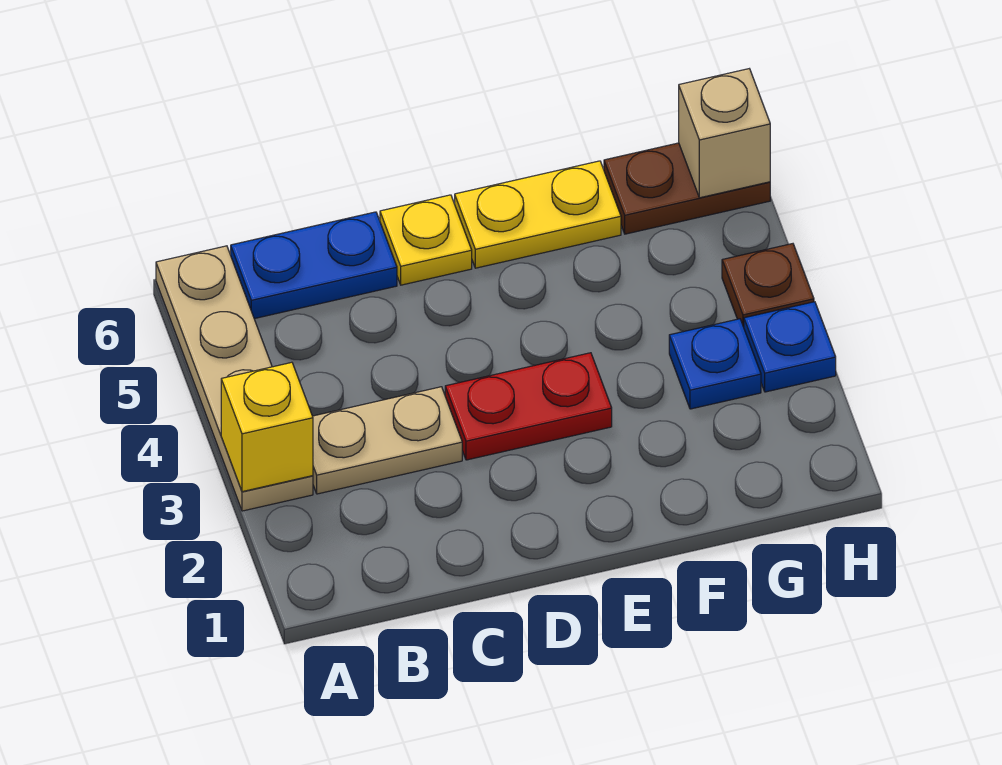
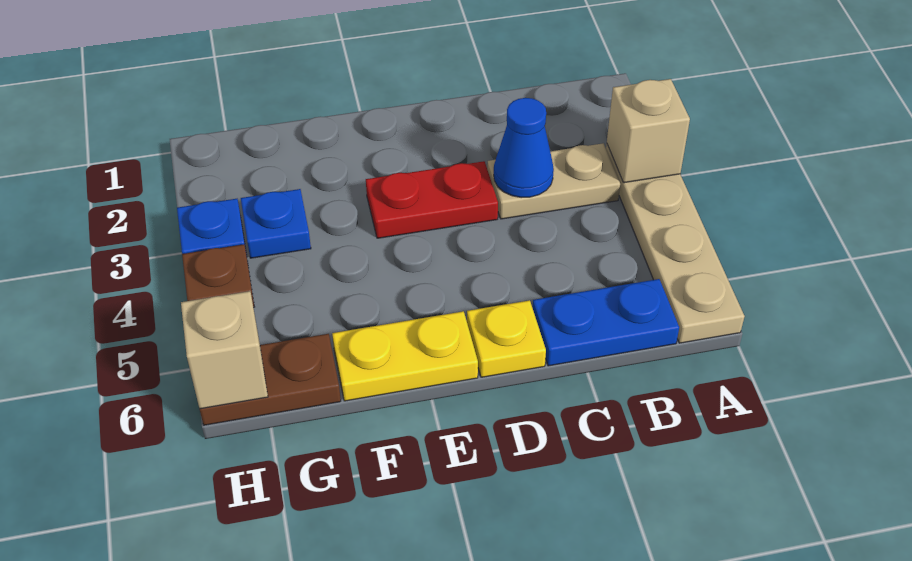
yellow 1x1 brick [221,362,313,492] -> tan 1x1 brick [607,79,690,183]
none -> blue 1x1 cone [494,98,554,198]

